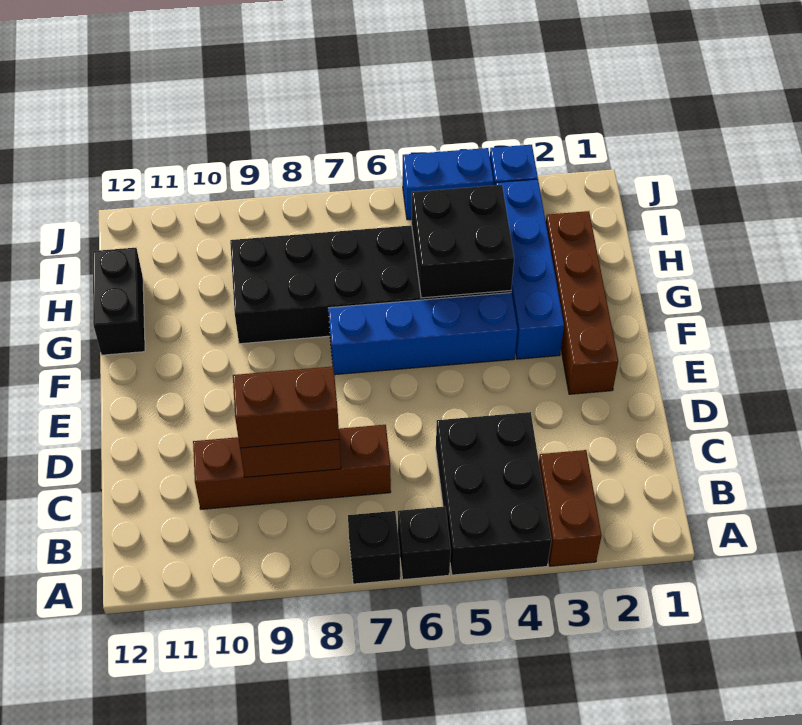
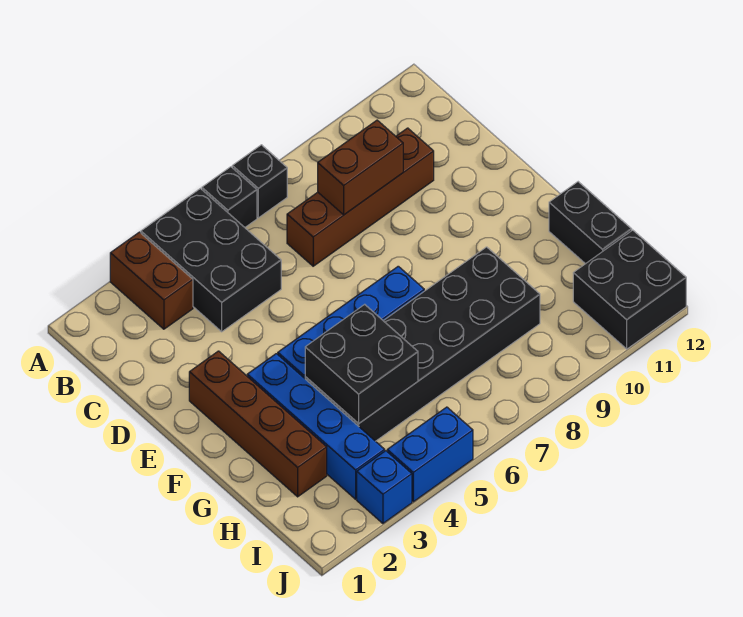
brown 1x2 brick [233,366,339,448] -> none
none -> black 2x2 brick [573,230,686,349]

